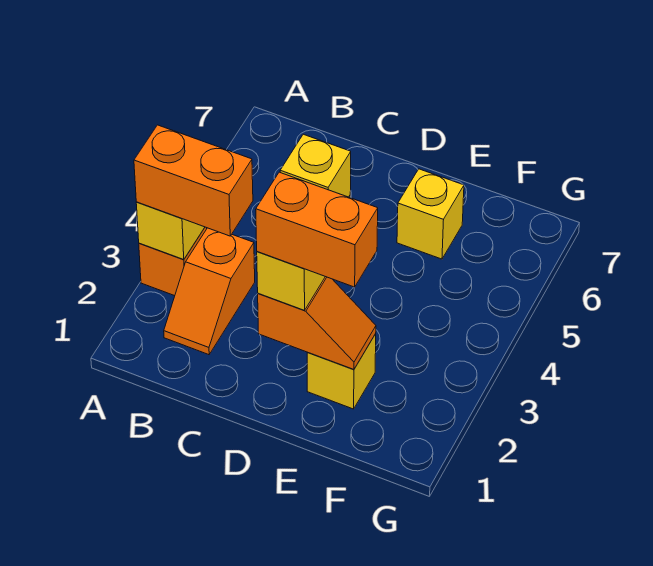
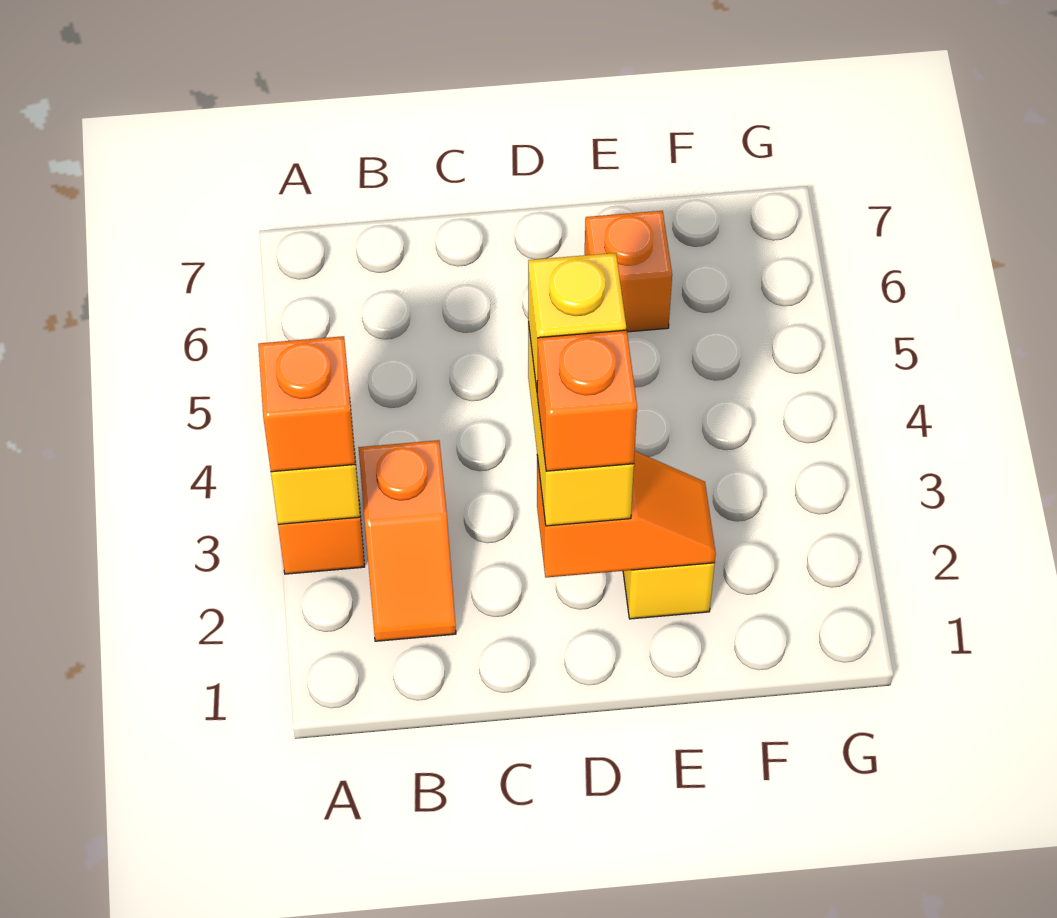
orange 1x2 brick [134,125,253,236] -> orange 1x1 brick [258,336,355,472]
orange 1x2 brick [256,172,378,287] -> orange 1x1 brick [537,330,637,471]
yellow 1x1 brick [397,169,464,259] -> orange 1x1 brick [585,211,672,332]

